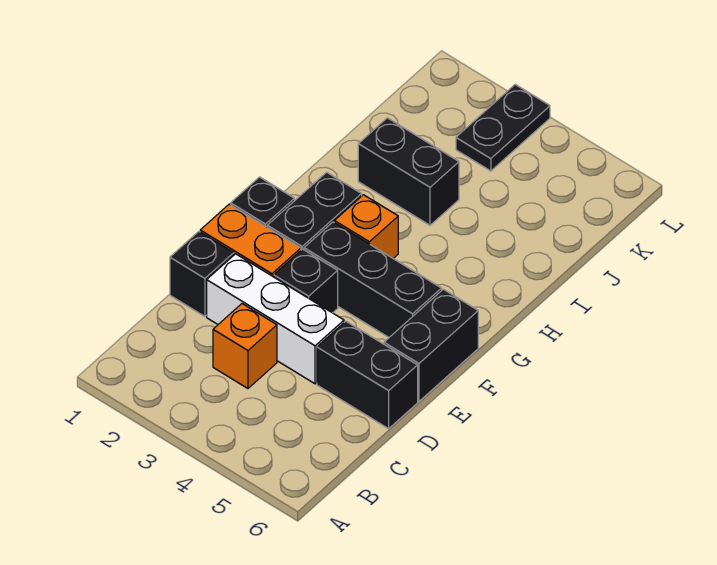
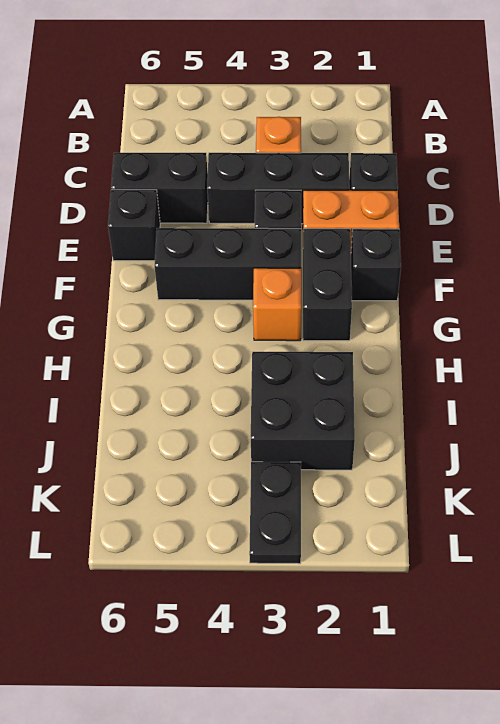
white 1x3 brick [207,254,344,384] -> black 1x3 brick [207,153,349,224]
black 1x2 brick [384,289,478,401] -> black 1x1 brick [108,190,160,261]
black 1x2 brick [358,118,459,225] -> black 2x2 brick [251,352,355,470]

